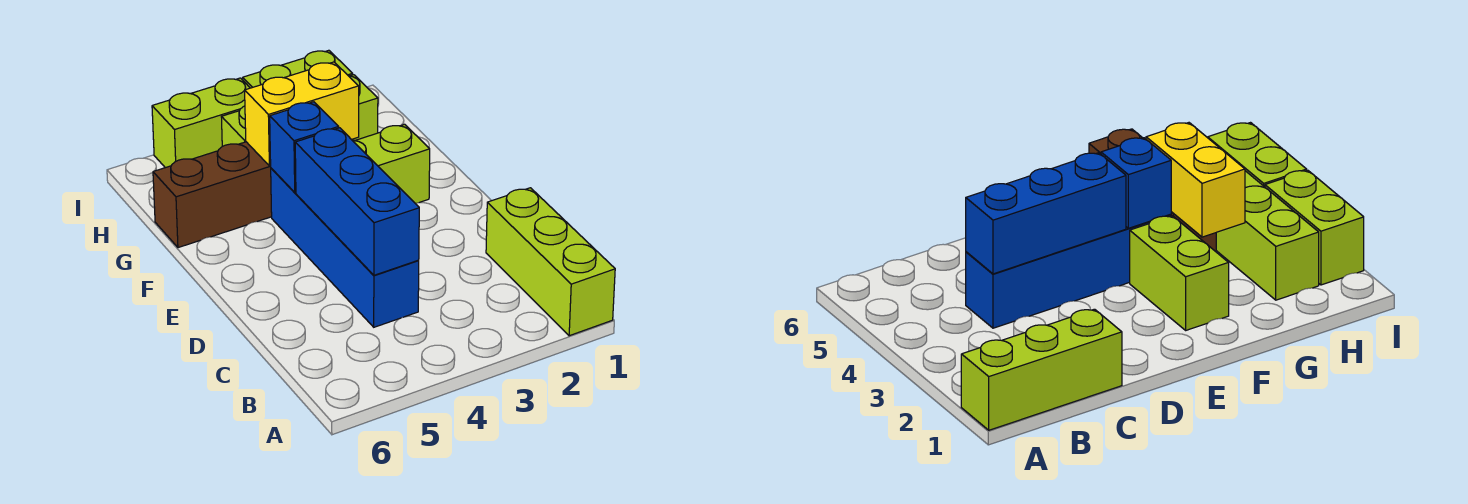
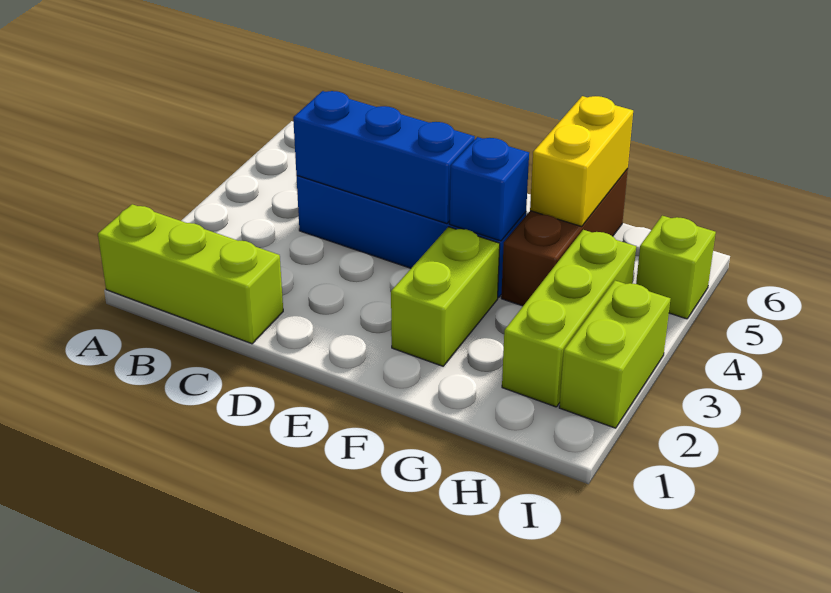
yellow 1x2 brick [245,62,359,166] -> yellow 1x2 brick moved to [530,96,633,226]
lime 1x2 brick [152,78,250,168] -> lime 1x1 brick [636,216,716,319]

